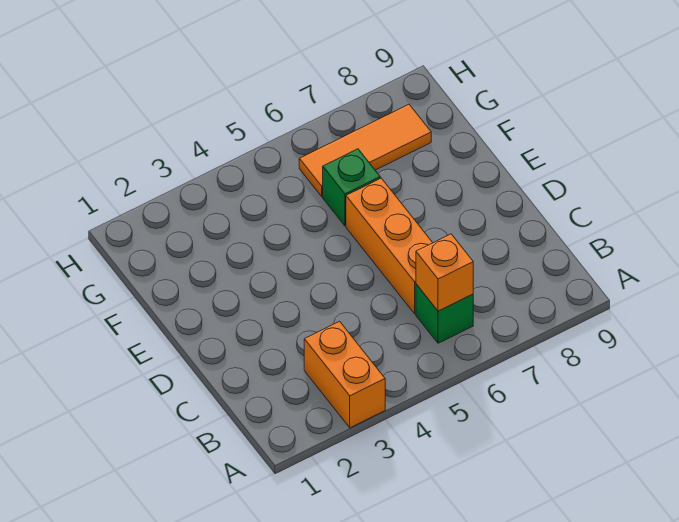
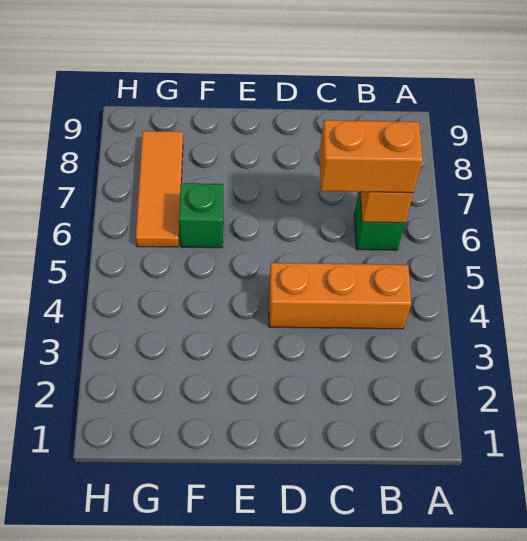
orange 1x2 brick [304,321,385,428] -> orange 1x2 brick moved to [319,120,423,193]
orange 1x3 brick [346,178,433,314] -> orange 1x3 brick moved to [269,263,411,329]

